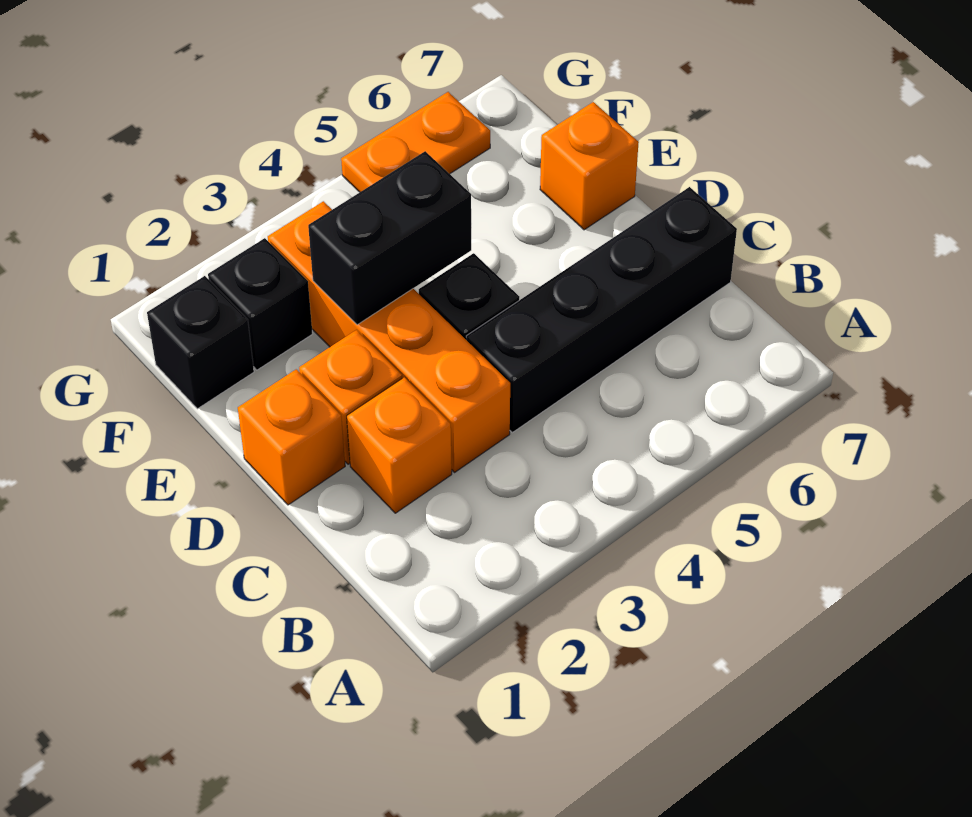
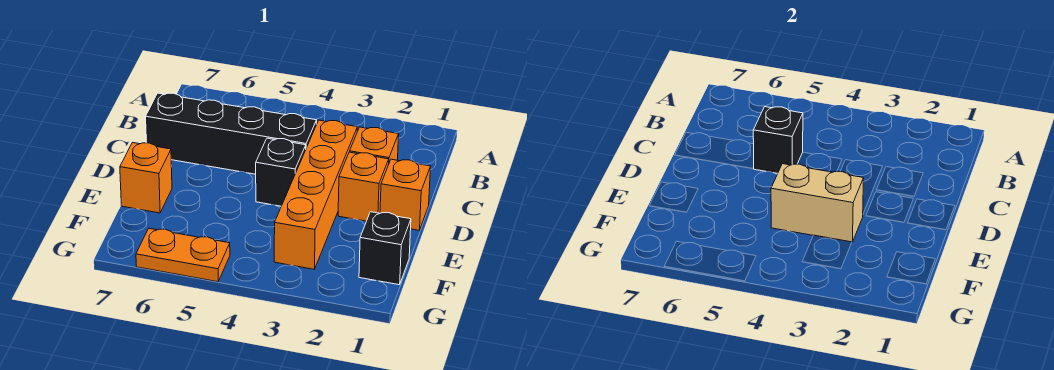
black 1x2 brick [308,151,471,325] -> tan 1x2 brick [771,164,864,242]
black 1x1 brick [208,238,313,370] -> black 1x1 brick moved to [753,107,803,173]

